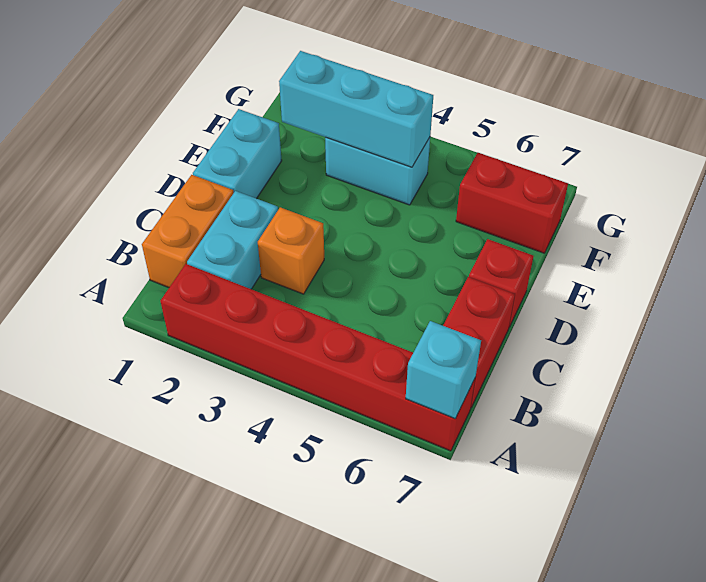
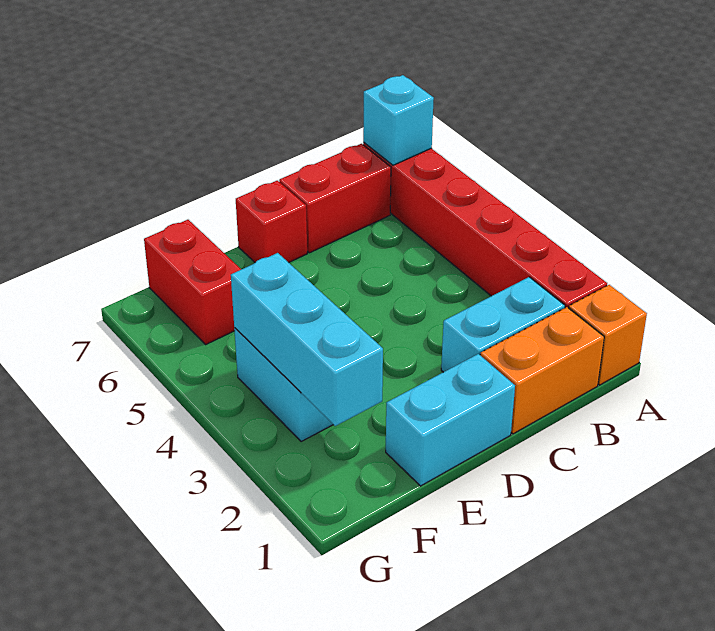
orange 1x1 brick [258,207,324,294] -> orange 1x1 brick moved to [569,285,647,385]

